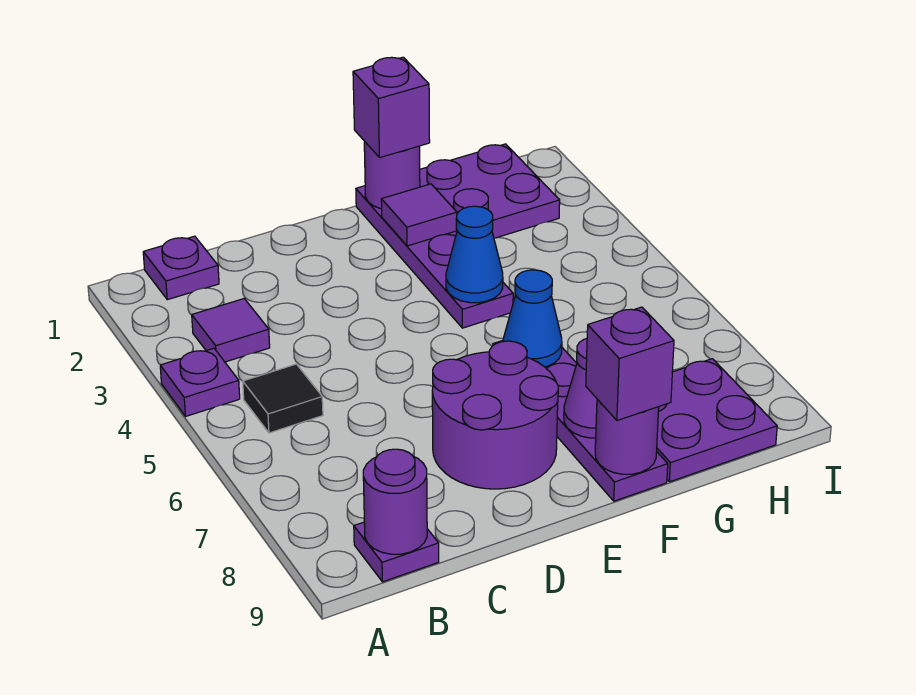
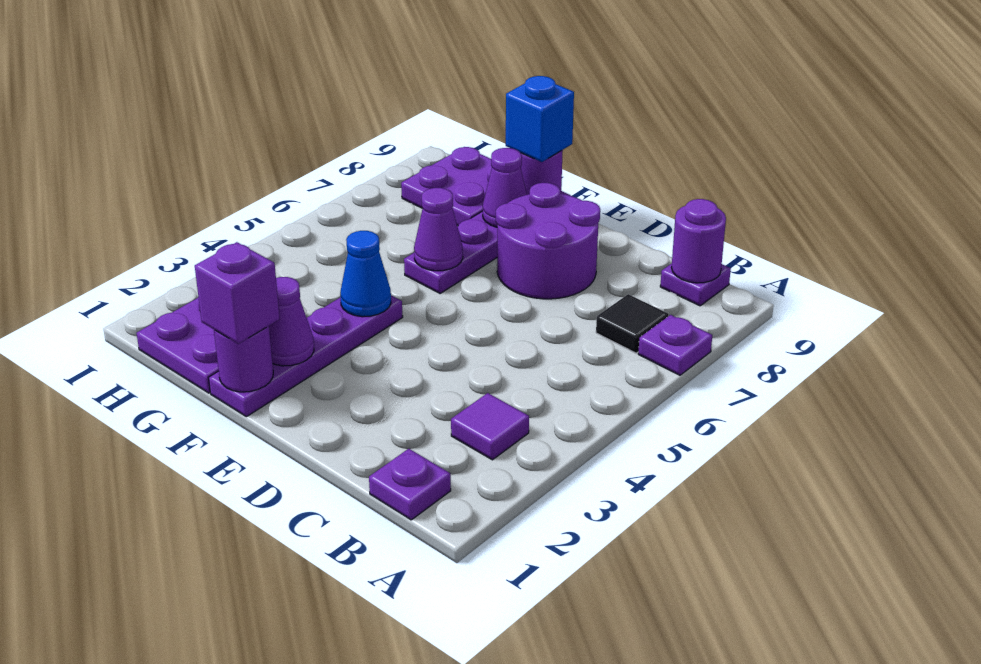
purple 1x1 plate [160,348,240,416] -> purple 1x1 plate moved to [638,315,712,375]
black 1x1 tile [243,364,323,433] -> black 1x1 tile moved to [596,294,669,353]
purple 1x1 tile [381,184,457,246] -> purple 1x1 cone [269,277,314,366]
blue 1x1 cone [503,270,562,367] -> purple 1x1 cone [414,188,463,271]
purple 1x1 brick [586,307,674,420] -> blue 1x1 brick [506,76,574,162]

